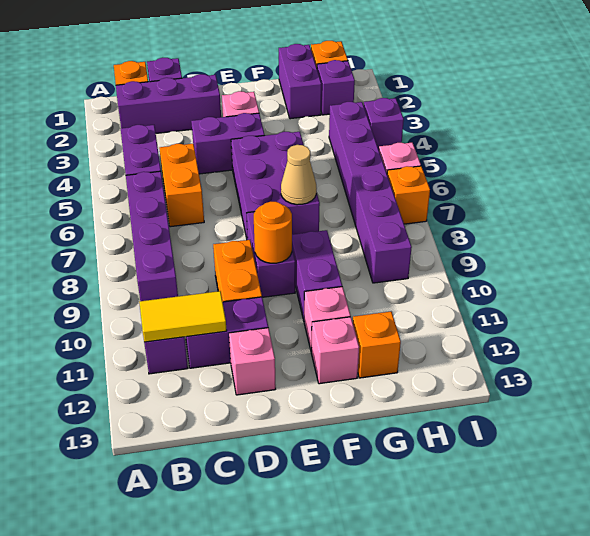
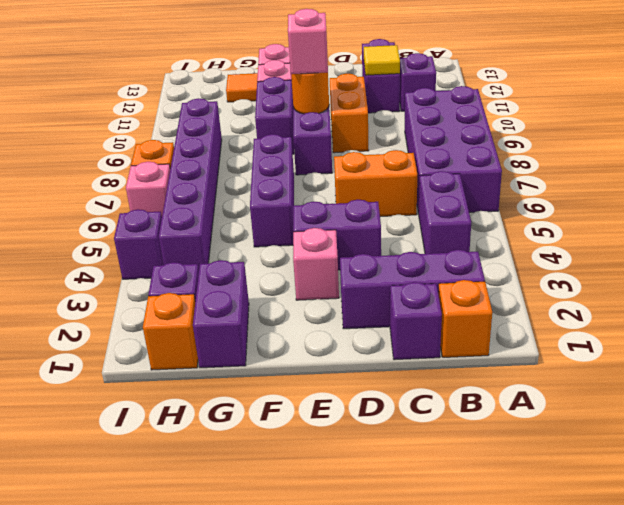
purple 1x4 brick [126,171,178,301] -> purple 2x4 brick [405,86,502,214]
yellow 1x2 tile [139,291,227,342] -> yellow 1x1 tile [364,45,400,75]
orange 1x2 brick [159,144,204,227] -> orange 1x2 brick turned to [334,150,417,217]
purple 1x2 brick [186,297,268,368] -> purple 1x2 brick turned to [362,39,400,113]
pink 1x1 brick [229,328,276,395] -> pink 1x1 brick moved to [288,9,328,74]
purple 2x3 brick [231,132,320,240] -> purple 1x3 brick [250,134,294,247]
tan 1x1 cone [281,145,317,205] -> none
orange 1x1 brick [353,312,401,378] -> orange 1x1 tile [226,73,258,102]

